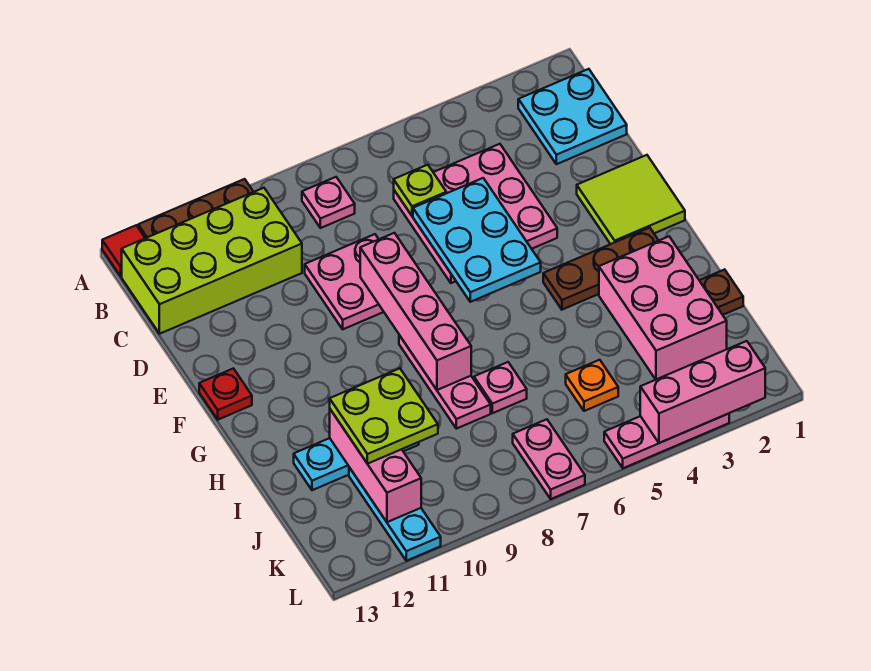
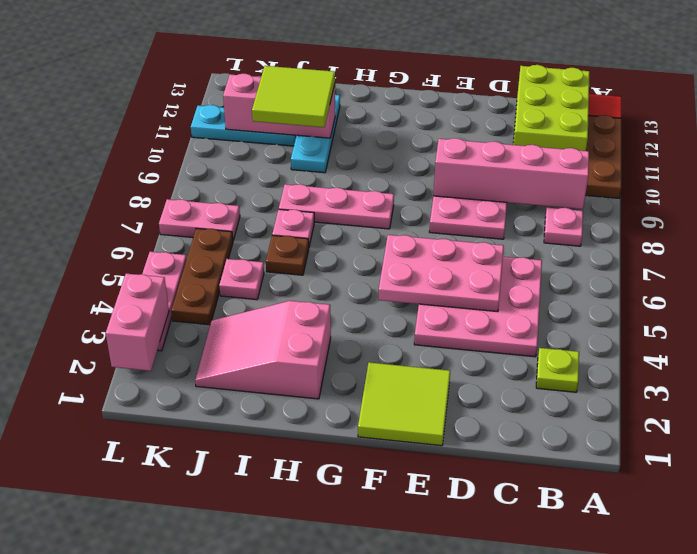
cyan 2x2 plate [518,69,627,164] -> none
lime 2x4 brick [122,188,302,334] -> lime 2x3 brick [513,65,590,151]
lime 1x1 plate [394,165,446,216] -> lime 1x1 plate moved to [536,348,579,392]
cyan 2x3 plate [413,178,541,302] -> pink 2x3 plate [379,235,504,312]
pink 1x4 brick [360,233,471,390] -> pink 1x4 brick moved to [434,138,589,209]
red 1x1 plate [199,368,252,420] -> none
brown 1x3 plate [543,228,659,310] -> brown 1x3 plate moved to [171,228,233,325]
pink 2x3 brick [599,237,727,379] -> pink 2x3 slope [195,301,331,399]
brown 1x1 plate [699,269,743,315] -> brown 1x1 plate moved to [266,235,309,275]
lime 2x2 plate [330,368,438,464] -> lime 2x2 tile [252,66,335,127]
orange 1x1 plate [566,360,618,411] -> pink 1x1 plate [219,259,264,300]
pink 1x3 brick [640,341,765,443] -> pink 1x2 brick [106,274,169,371]

